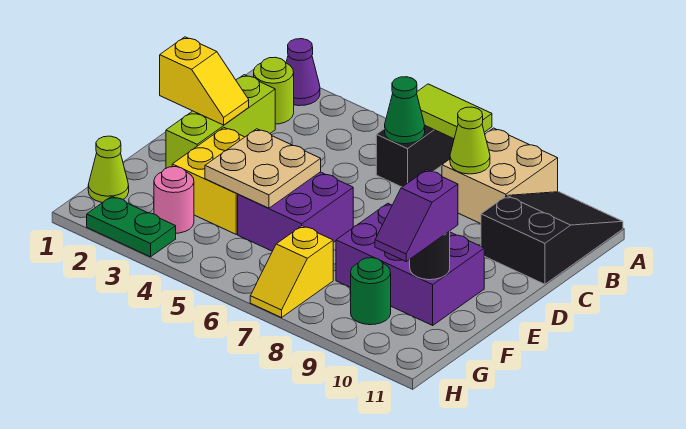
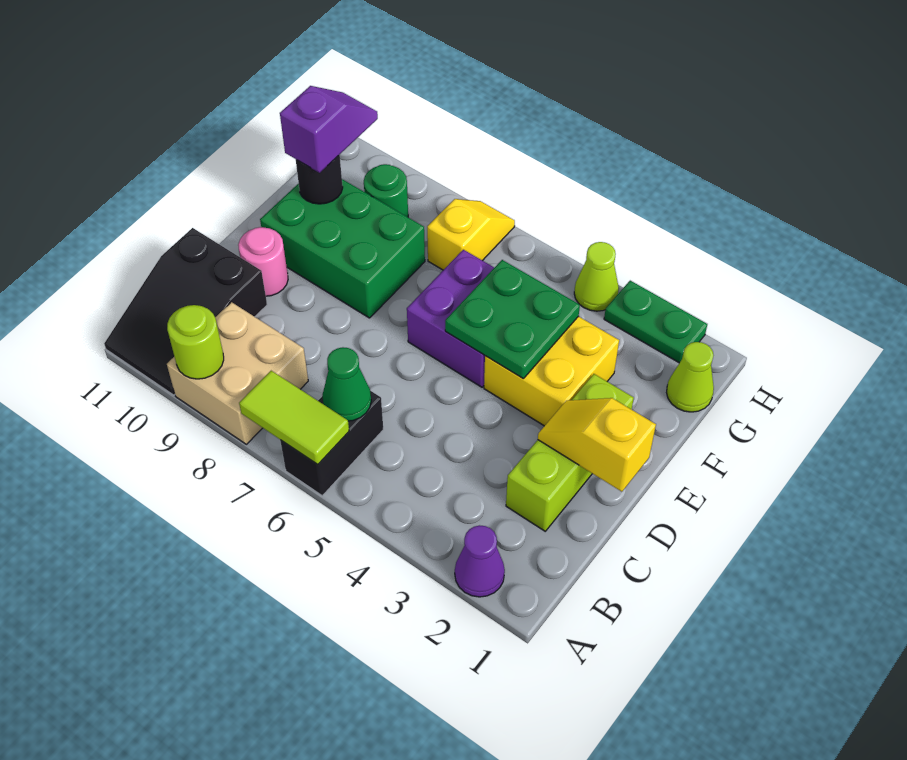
lime 1x1 round brick [254,57,294,124] -> lime 1x1 round brick moved to [167,305,224,379]
lime 1x1 cone [450,107,490,174] -> lime 1x1 cone moved to [574,242,619,311]
tan 2x2 plate [205,129,321,208] -> green 2x2 plate [445,260,580,379]
purple 2x3 brick [336,203,484,325] -> green 2x3 brick [260,179,425,318]
pink 1x1 round brick [154,167,194,233] -> pink 1x1 round brick moved to [238,227,288,296]

